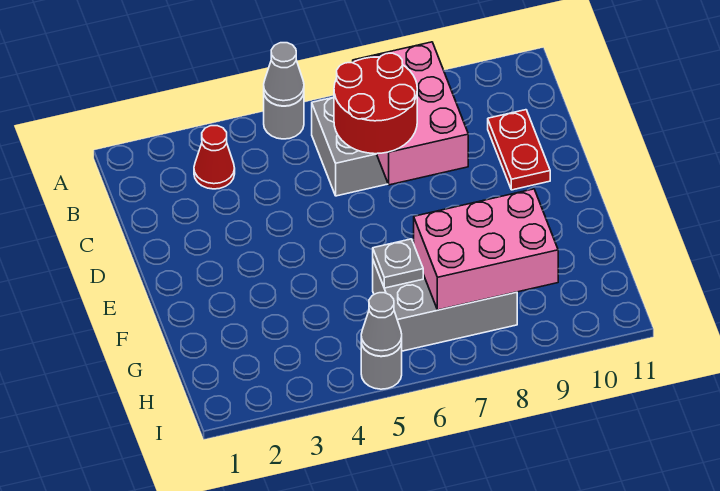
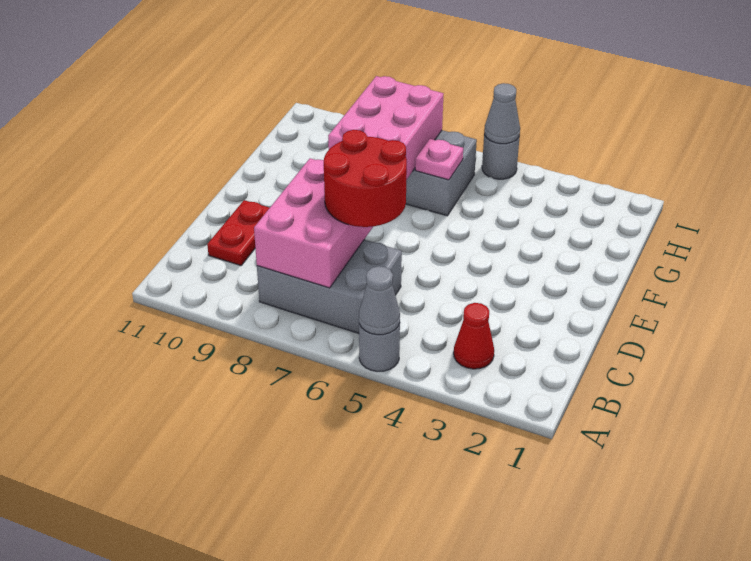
grey 1x1 plate [373,239,423,288] -> pink 1x1 plate [415,139,463,180]
pink 2x3 brick [414,189,558,310] -> pink 2x3 brick turned to [328,76,443,180]

